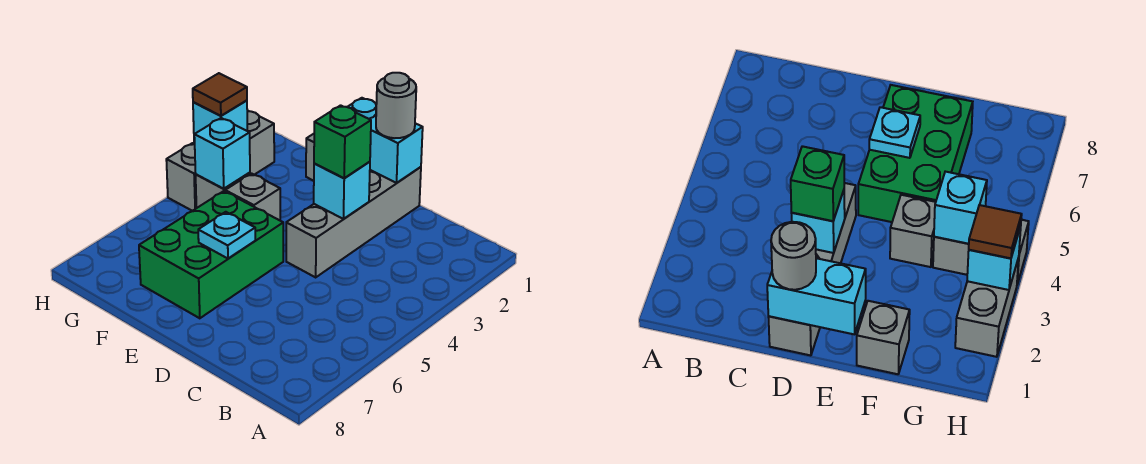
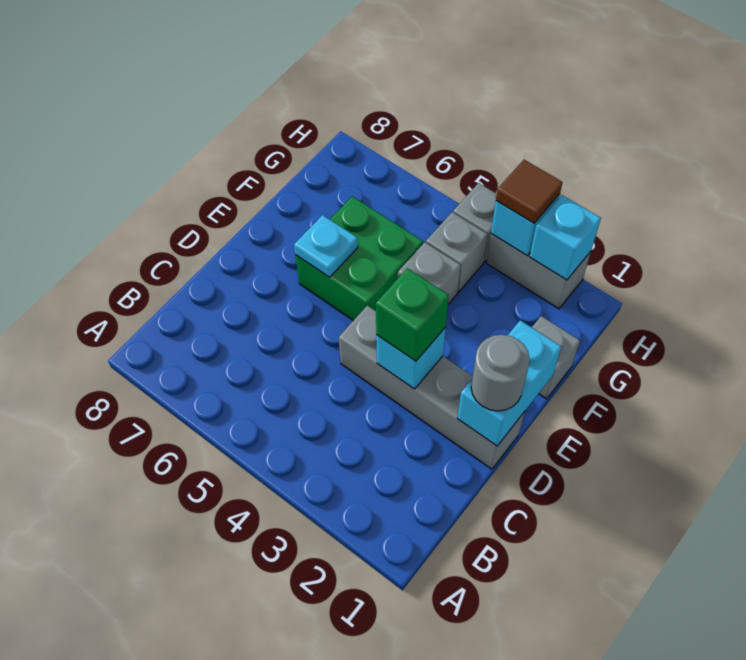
green 2x3 brick [139,191,283,318] -> green 2x2 brick [295,196,423,320]
cyan 1x1 brick [194,118,250,189] -> cyan 1x1 brick moved to [529,195,601,280]

